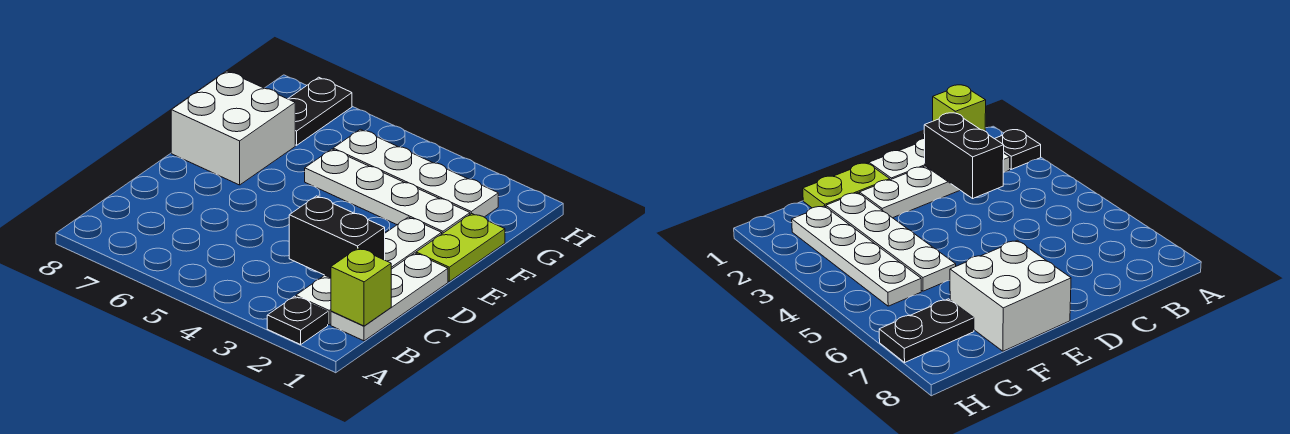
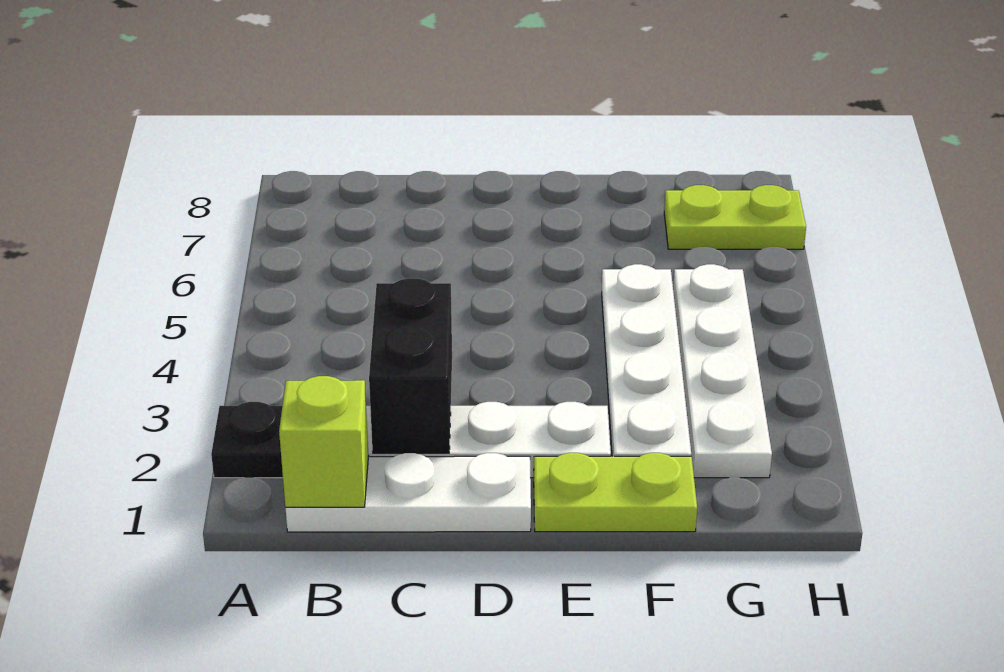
white 2x2 brick [171,71,295,185] -> none
black 1x2 plate [288,77,352,145] -> lime 1x2 plate [664,185,806,249]

